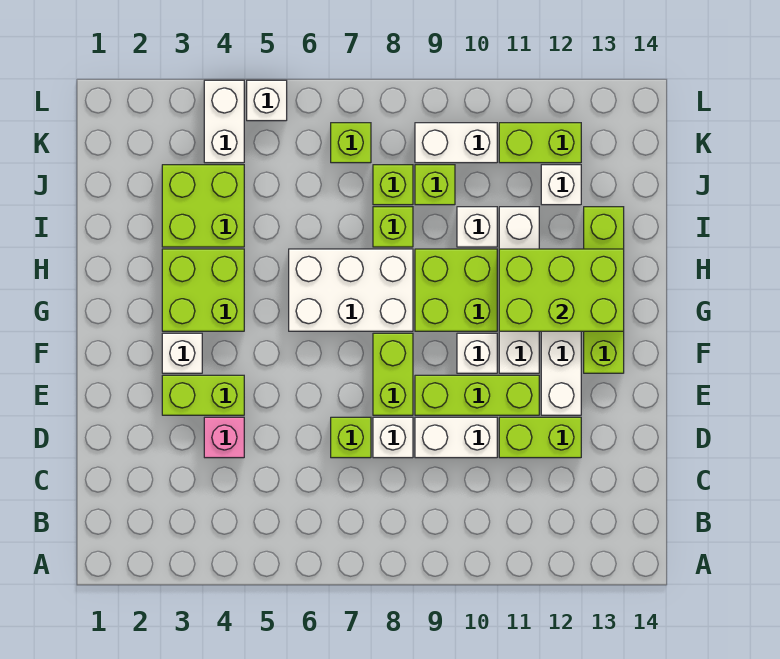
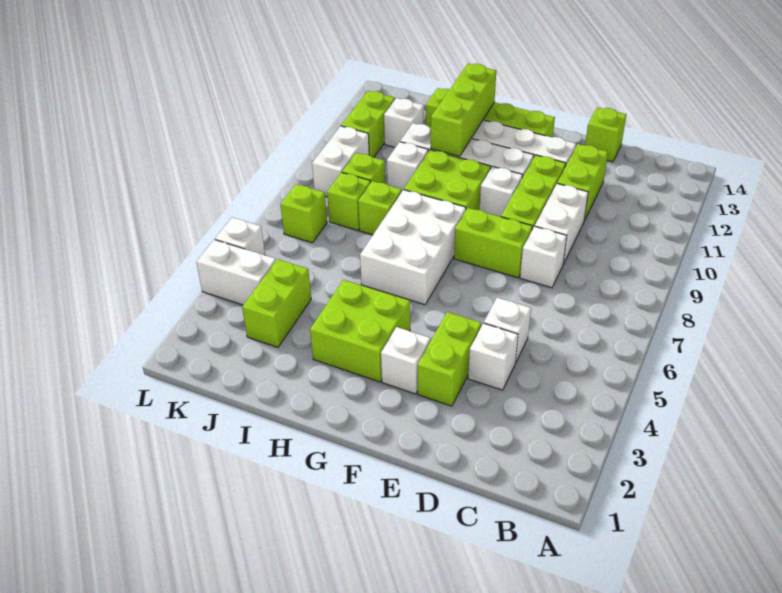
pink 1x1 brick [204,417,244,458] -> white 1x1 brick [468,323,518,390]
none -> white 1x1 brick [484,298,531,363]
lime 1x1 brick [331,417,371,458] -> lime 1x1 brick moved to [585,107,626,162]
lime 2x3 brick [499,249,624,331] -> lime 1x3 brick [431,64,496,156]
lime 2x2 brick [162,165,244,247] -> lime 1x2 brick [242,259,311,347]

